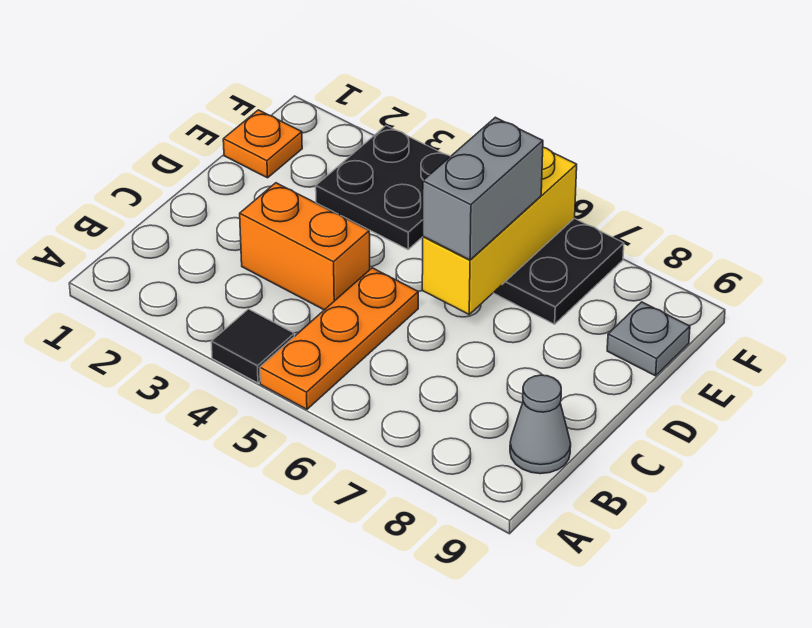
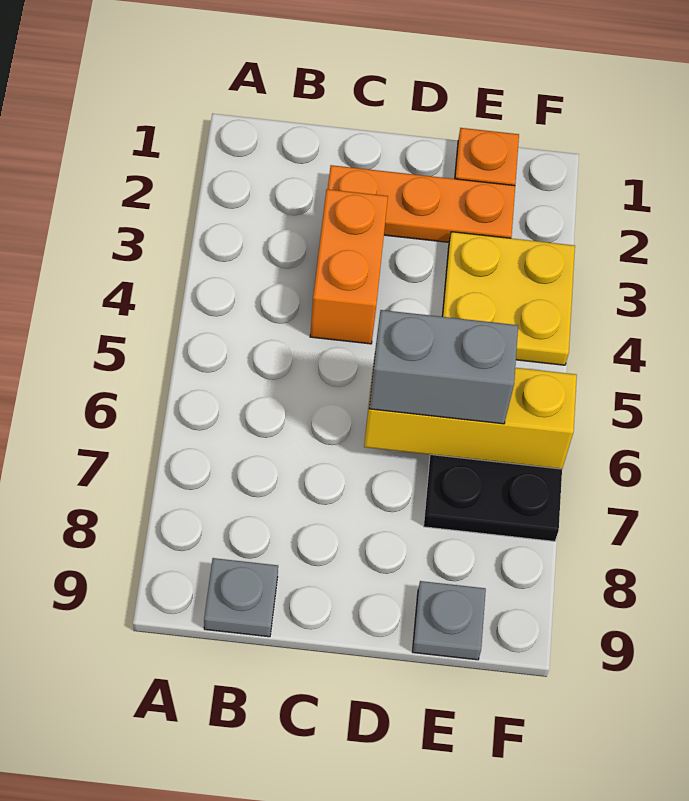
black 1x1 tile [211,309,294,383] -> none
orange 1x3 plate [260,268,418,409] -> orange 1x3 plate moved to [328,165,515,242]
grey 1x1 cone [510,375,571,474] -> grey 1x1 plate [204,558,278,637]
black 2x2 plate [316,126,451,249] -> yellow 2x2 plate [442,232,575,365]

